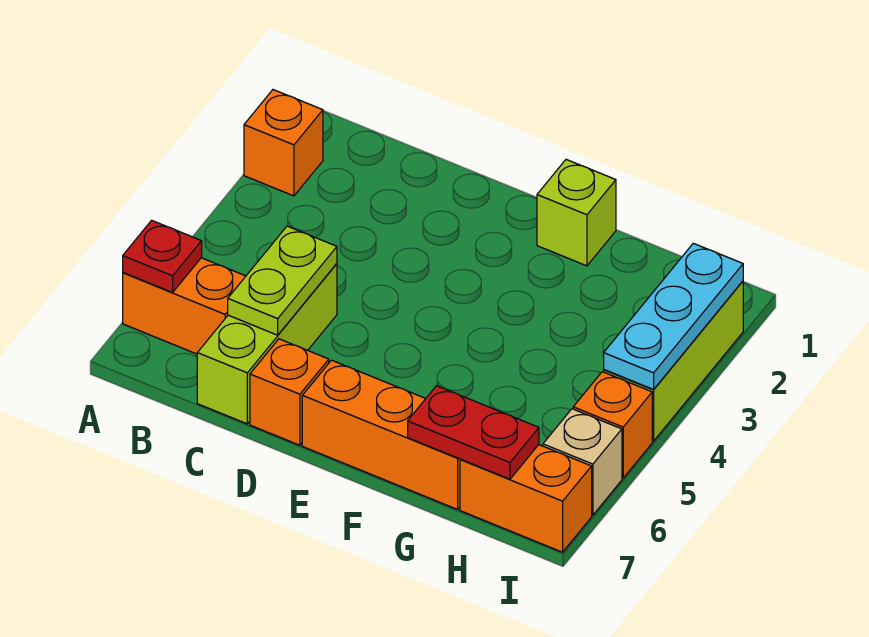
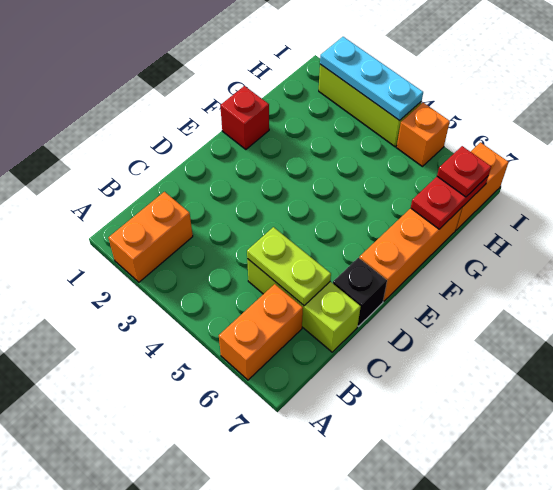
orange 1x1 brick [244,90,323,196] -> orange 1x2 brick [108,192,193,282]
red 1x1 plate [123,220,202,292] -> red 1x1 plate moved to [437,146,491,197]
orange 1x1 brick [250,339,329,445] -> black 1x1 brick [333,258,387,326]
lime 1x1 brick [537,160,616,266] -> red 1x1 brick [220,86,269,149]
tan 1x1 brick [543,409,622,515] -> none

